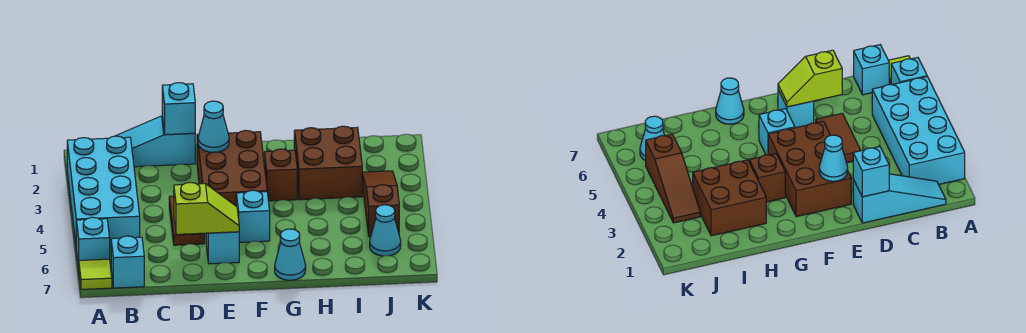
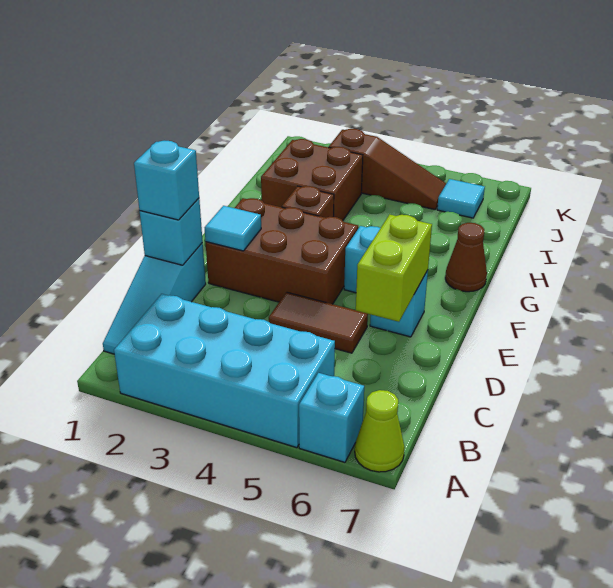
lime 1x1 tile [79,259,112,289] -> lime 1x1 cone [355,390,405,472]
cyan 1x1 brick [111,236,144,288] -> cyan 1x1 brick moved to [134,141,199,220]
lime 1x2 slope [174,182,239,234] -> lime 1x2 brick [356,214,432,322]
cyan 1x1 cone [198,101,229,152] -> cyan 1x1 tile [205,206,261,251]
cyan 1x1 cone [275,229,306,280] -> brown 1x1 cone [445,223,487,292]
brown 1x3 slope [362,171,399,237] -> brown 1x3 slope turned to [329,129,446,210]
cyan 1x1 cone [370,205,401,256] -> cyan 1x1 tile [437,179,485,218]

